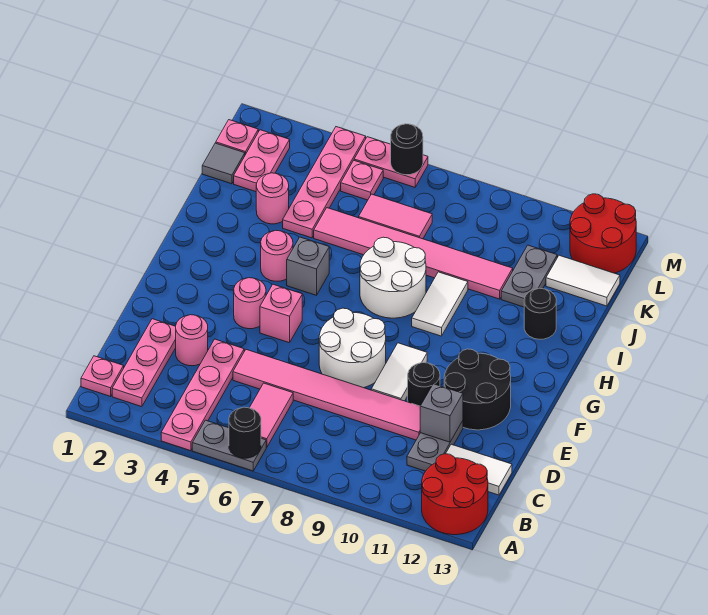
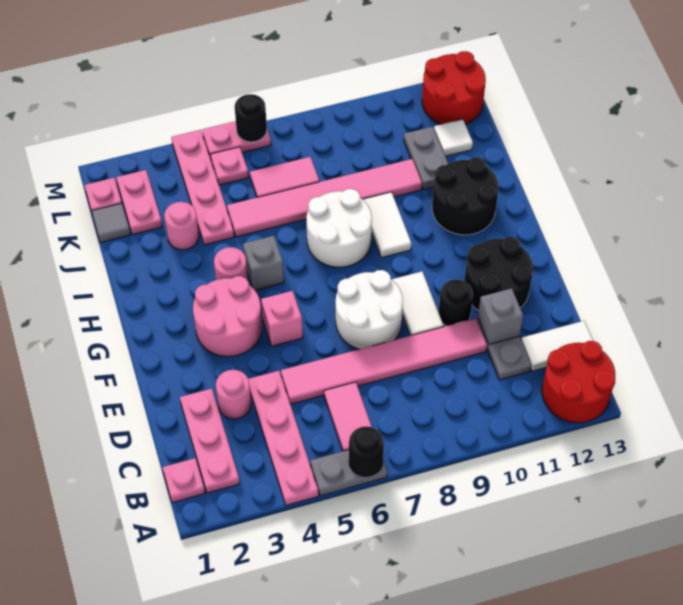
pink 1x1 round brick [234,278,266,329] -> pink 2x2 round brick [193,276,262,357]
black 1x1 round brick [524,288,556,339] -> black 2x2 round brick [432,157,499,235]
white 1x2 tile [546,255,620,306] -> white 1x1 tile [434,119,473,156]

